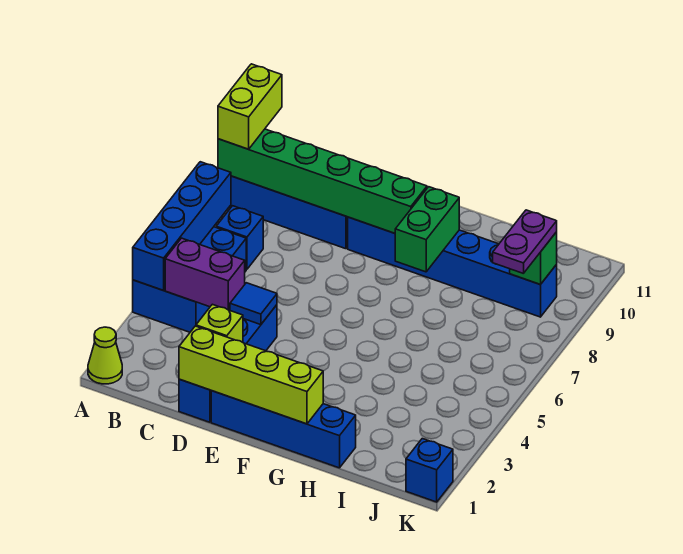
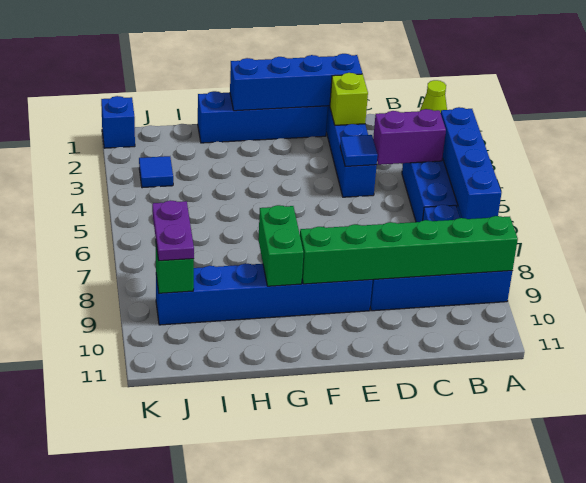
lime 1x2 brick [218,64,282,149] -> none
lime 1x4 brick [179,326,323,424] -> blue 1x4 brick [230,54,362,111]
none -> blue 1x1 tile [139,156,173,188]

